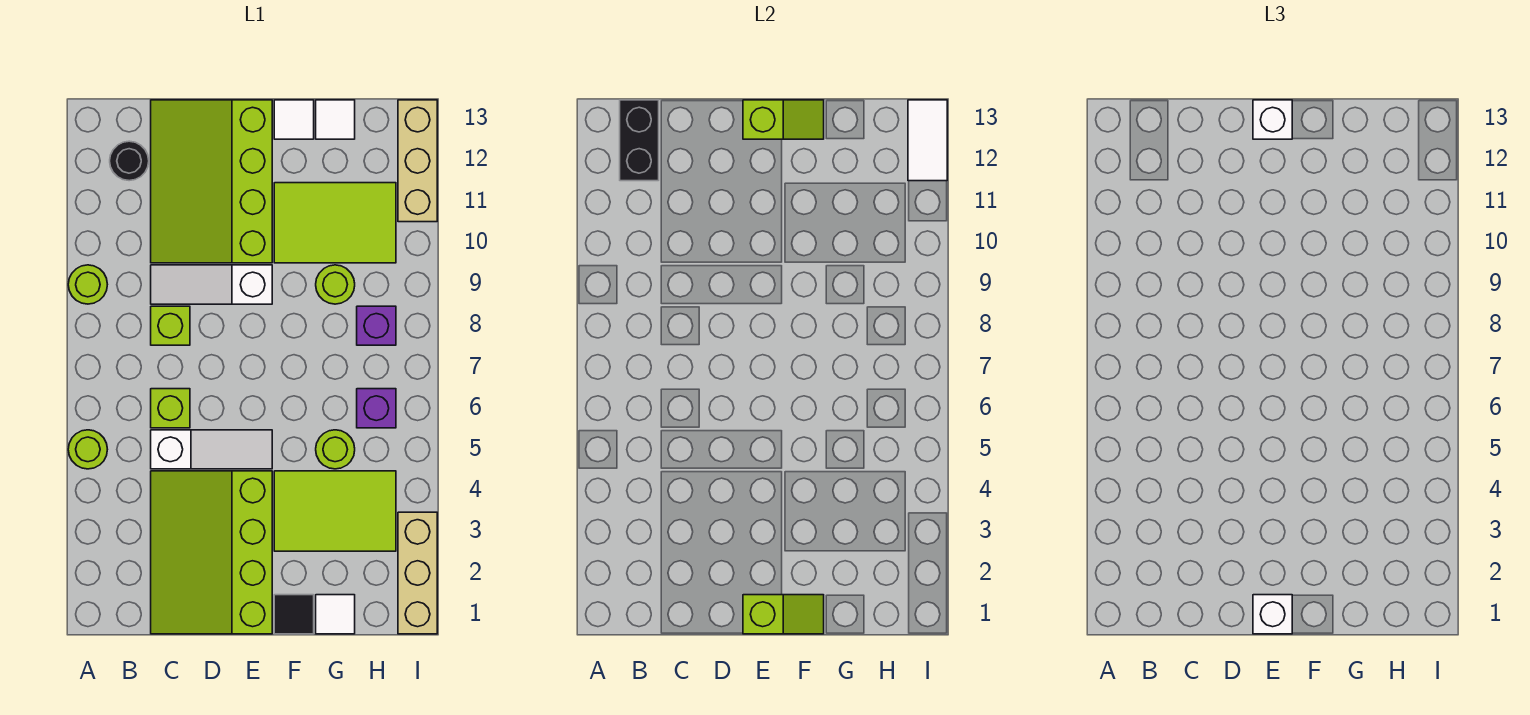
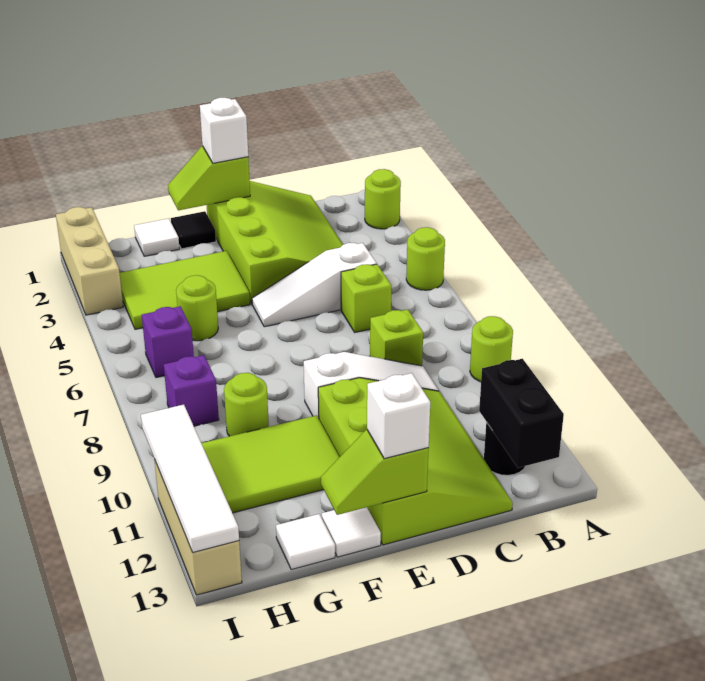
none -> lime 1x1 round brick [365,169,401,229]
white 1x2 tile [908,100,947,181] -> white 1x4 tile [141,405,239,553]

